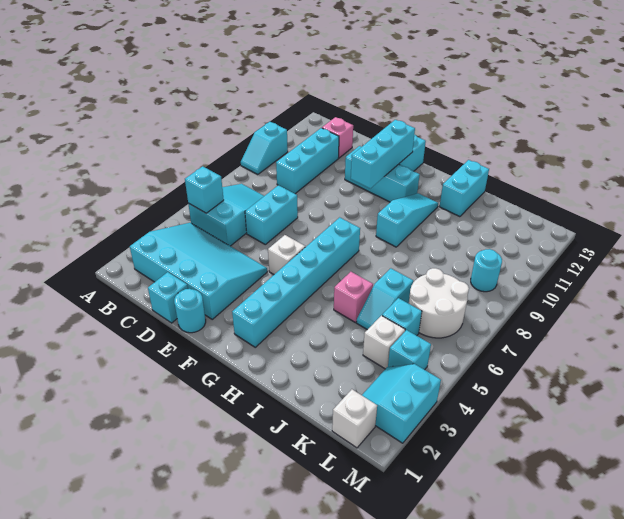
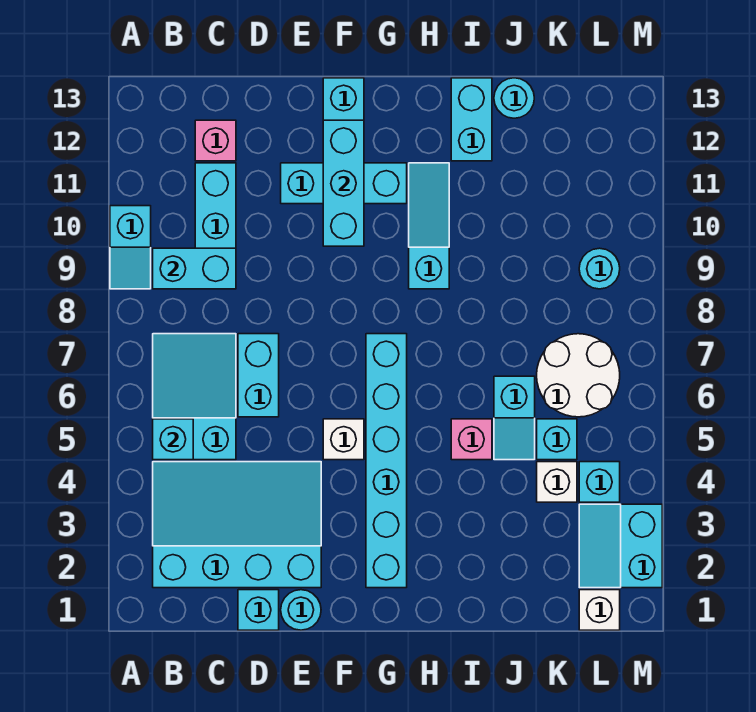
none -> cyan 1x2 brick [153,248,236,289]
none -> cyan 1x1 round brick [494,78,534,118]

